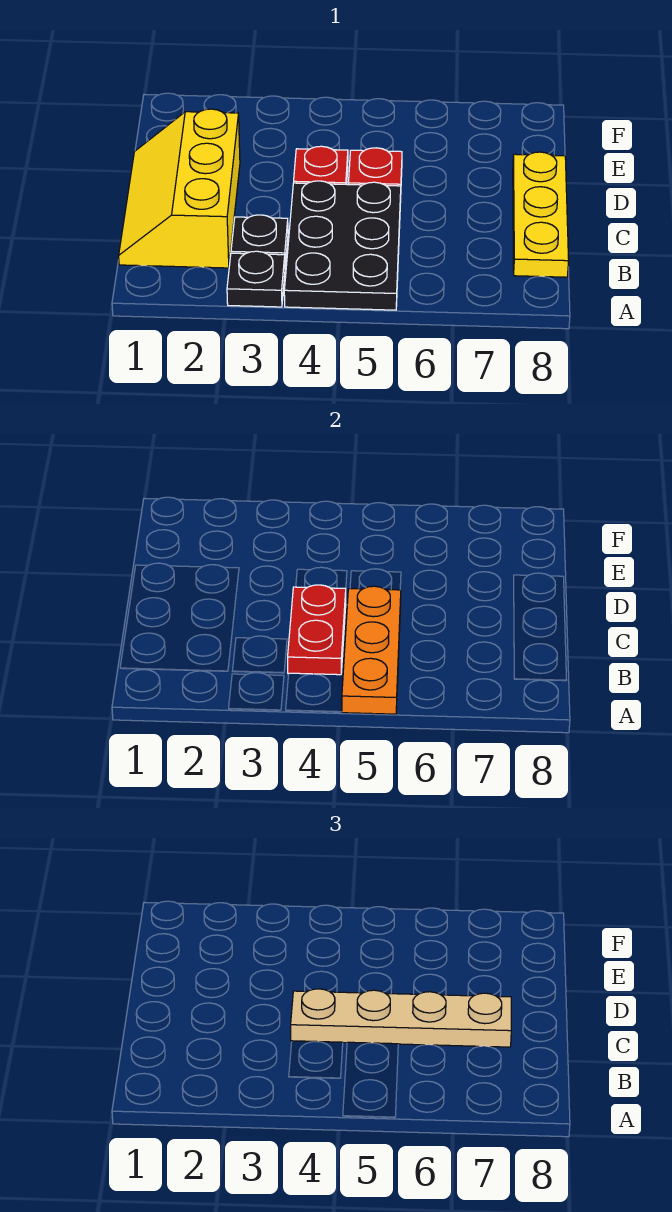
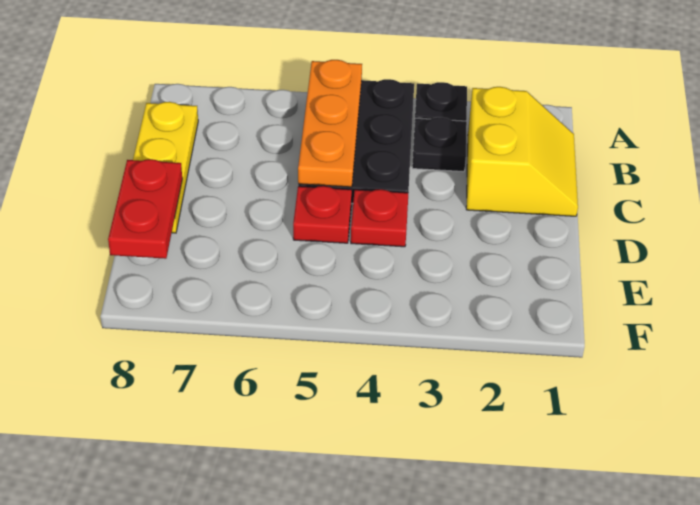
yellow 2x3 slope [119,109,240,268] -> yellow 2x2 slope [466,87,578,216]
red 1x2 plate [288,585,346,675] -> red 1x2 plate moved to [108,159,182,259]
tan 1x4 plate [291,989,511,1047] -> none

